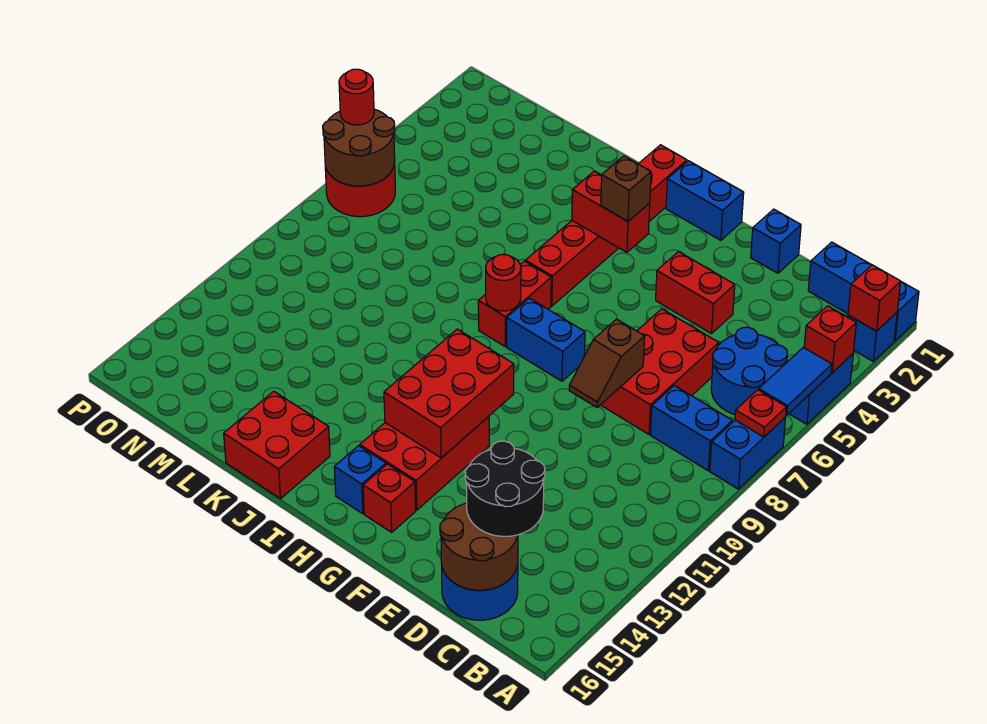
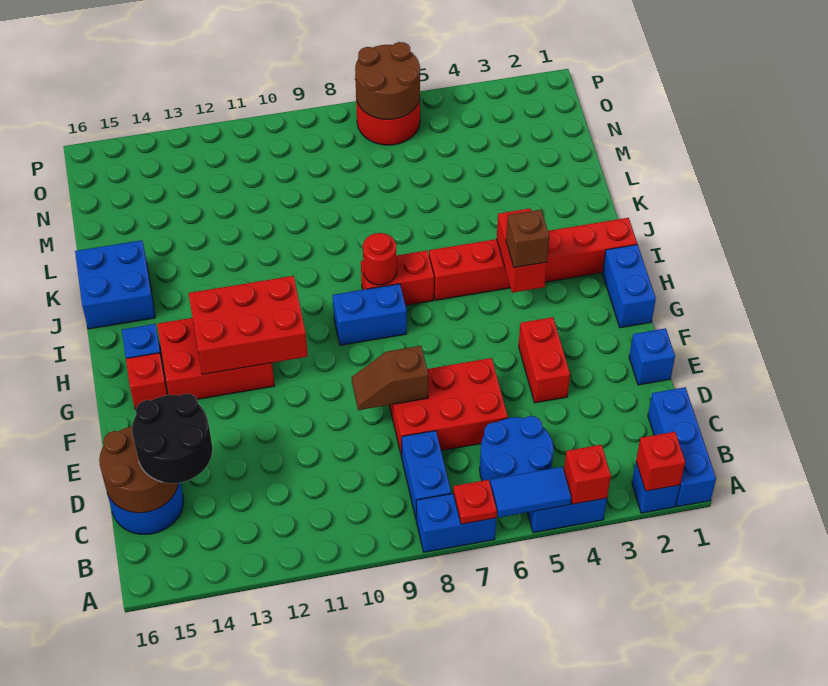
blue 1x2 brick [507,298,585,381] -> blue 1x2 brick turned to [333,284,407,345]
red 2x2 brick [224,391,330,499] -> blue 2x2 brick [75,240,155,329]
red 1x1 round brick [339,69,374,125] -> none

